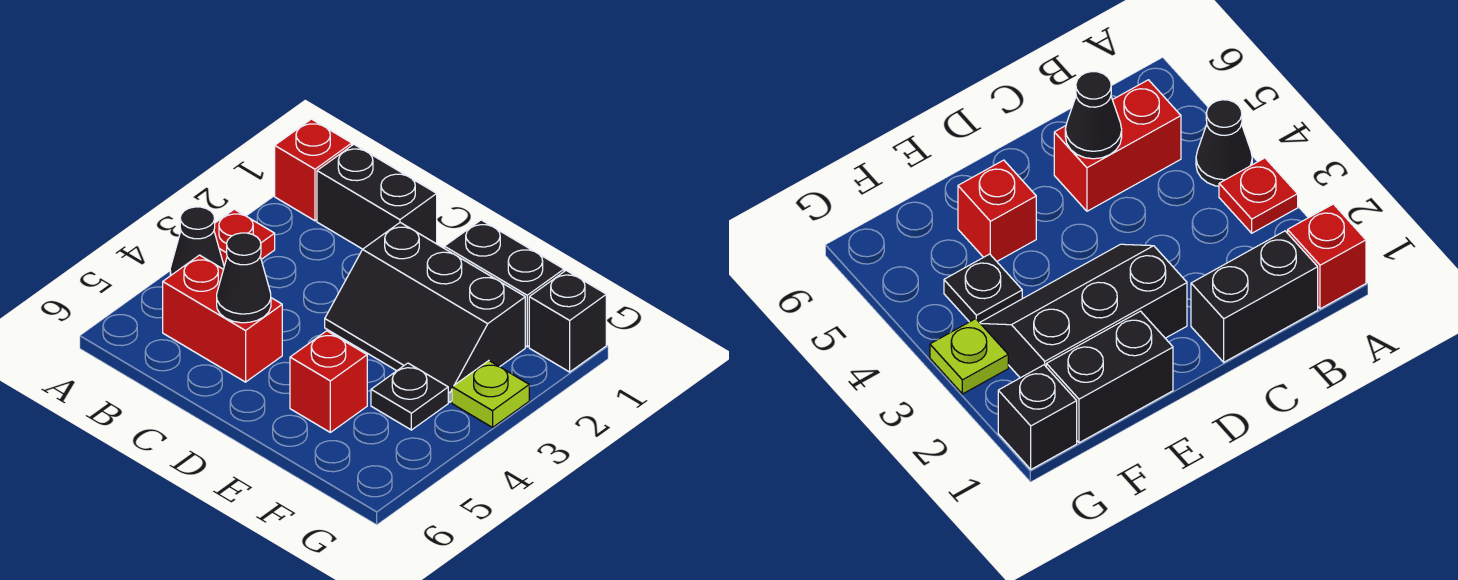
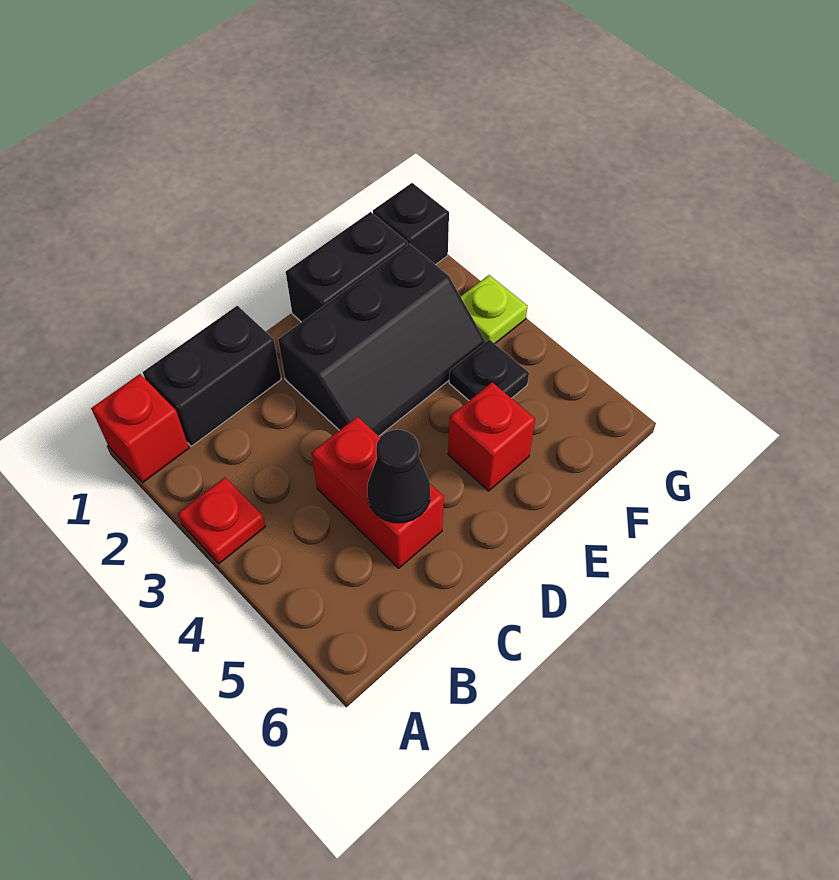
black 1x1 cone [170,207,224,276] -> none
red 1x2 brick [163,255,282,382] -> red 1x2 brick turned to [311,417,444,568]

